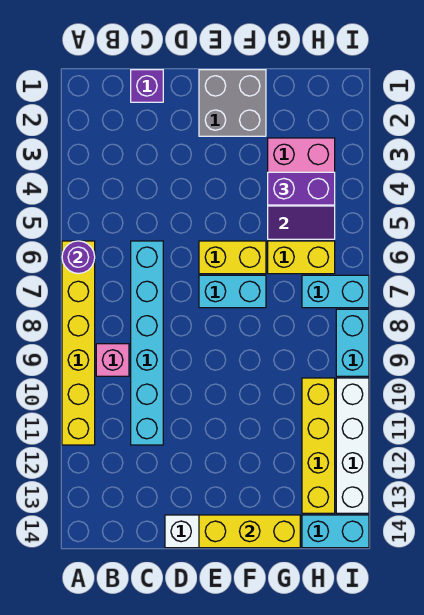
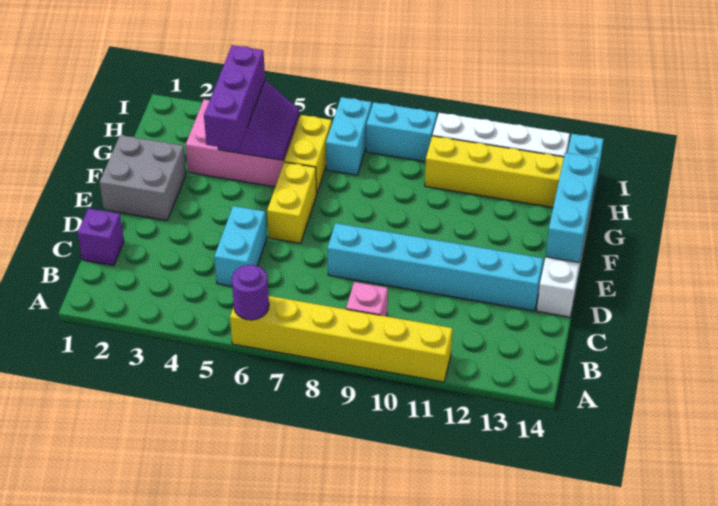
cyan 1x6 brick [131,241,163,445] -> cyan 1x6 brick moved to [327,223,543,311]
cyan 1x2 brick [199,275,266,308] -> cyan 1x2 brick moved to [214,206,267,286]
yellow 1x3 brick [199,515,300,548] -> cyan 1x3 brick [546,153,598,262]
purple 1x2 brick [268,172,335,205] -> purple 1x3 brick [204,45,265,150]

